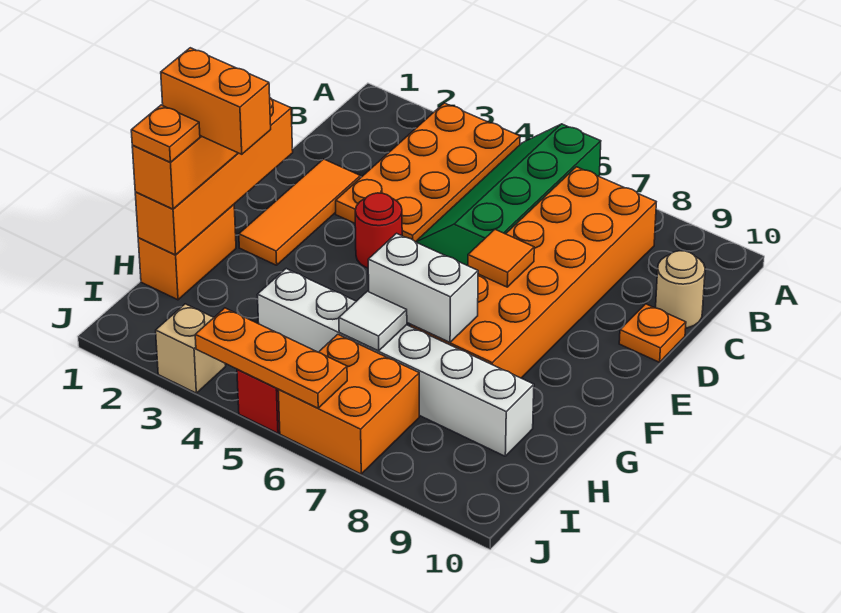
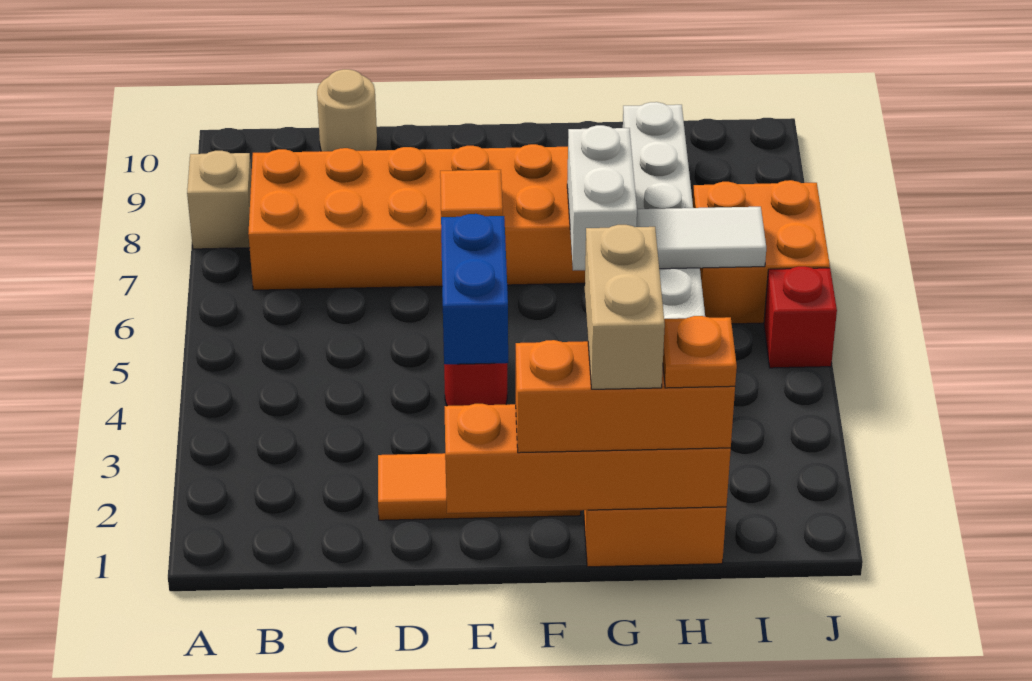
orange 2x4 plate [336,103,520,242] -> none
green 2x4 slope [416,124,601,266] -> none
orange 1x1 plate [619,304,686,362] -> none
none -> blue 1x2 brick [441,214,508,364]
orange 1x2 brick [161,48,271,154] -> tan 1x2 brick [585,225,665,389]
white 1x1 tile [339,291,407,351] -> white 1x2 tile [637,207,766,269]
tan 1x1 brick [156,304,226,393] -> tan 1x1 brick moved to [187,151,251,249]
orange 1x3 plate [195,308,347,408] -> none

